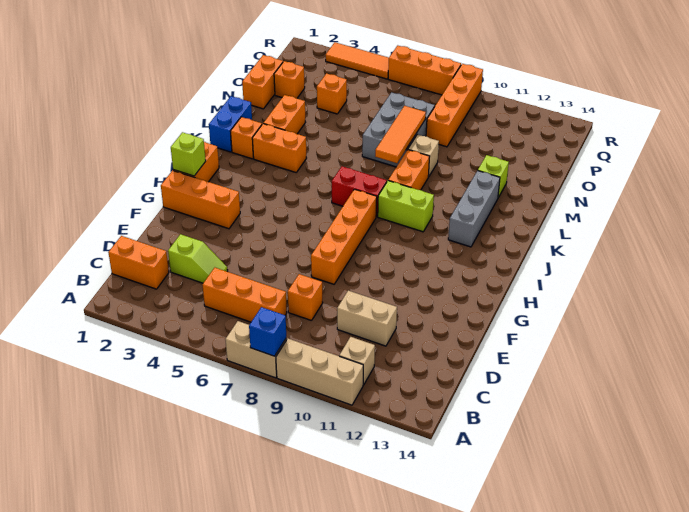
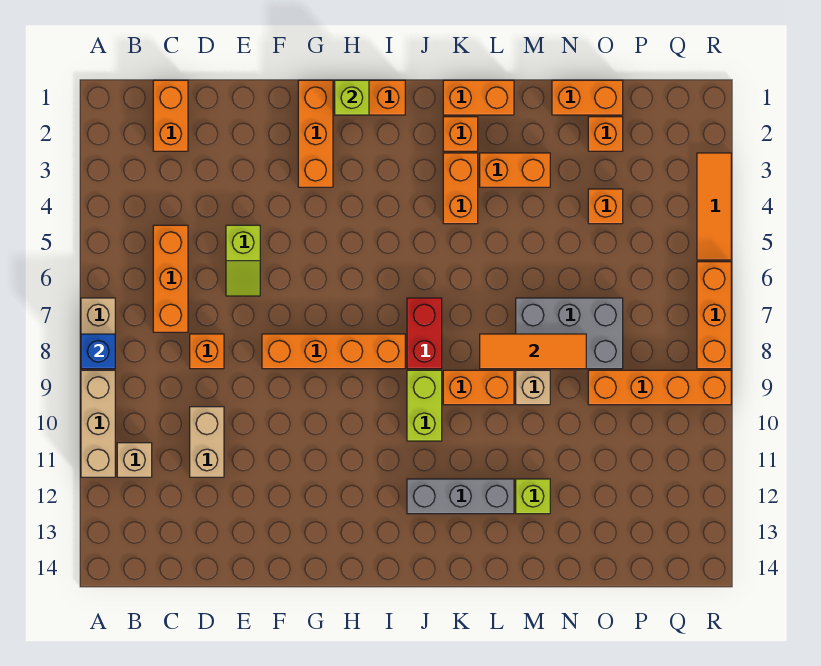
lime 1x2 slope [168,234,228,283] -> lime 1x2 slope moved to [226,225,260,296]
blue 1x2 brick [209,96,252,152] -> orange 1x2 brick [443,80,514,115]

